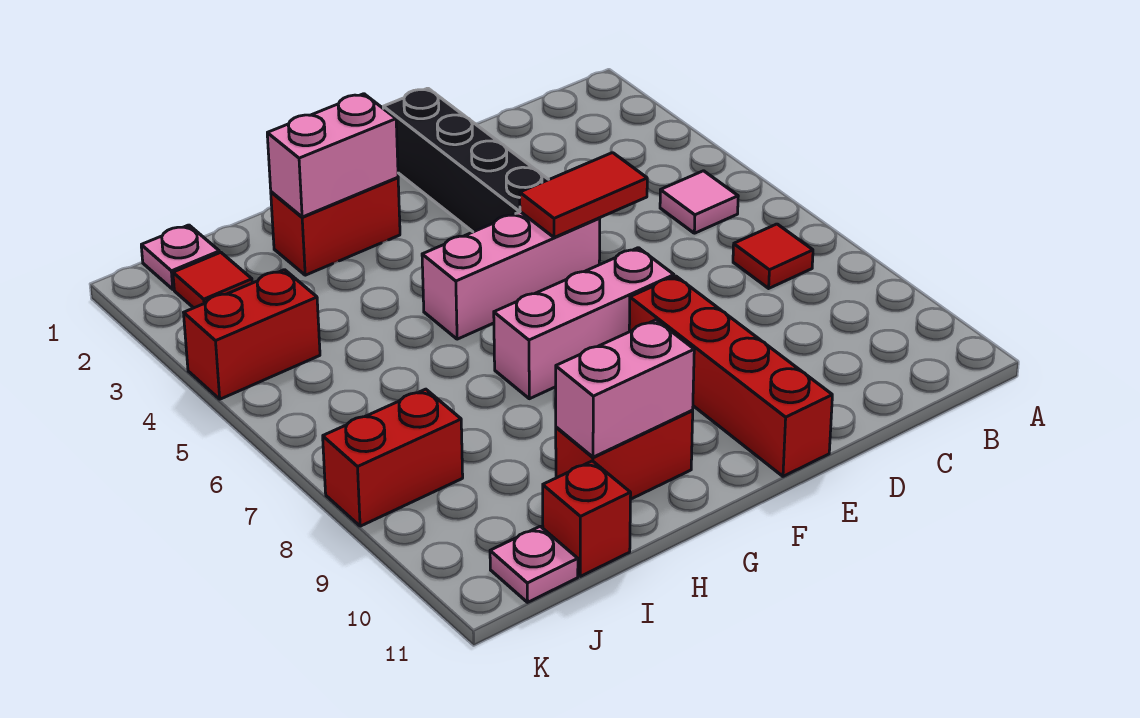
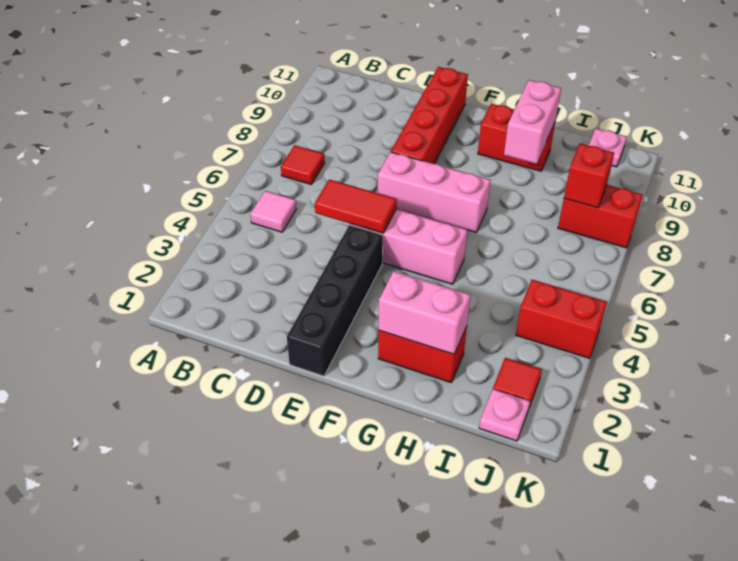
pink 1x2 brick [556,320,694,457] -> pink 1x2 brick turned to [504,80,561,164]
red 1x1 brick [543,461,631,576] -> red 1x1 brick moved to [564,144,614,208]

